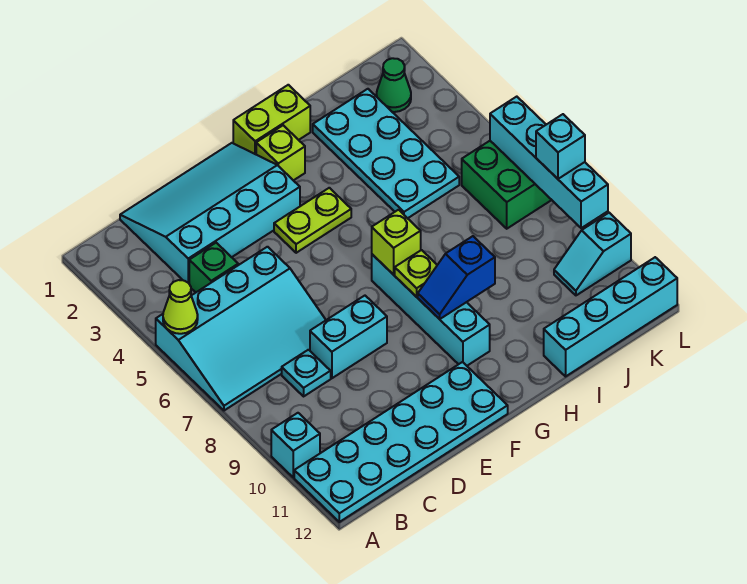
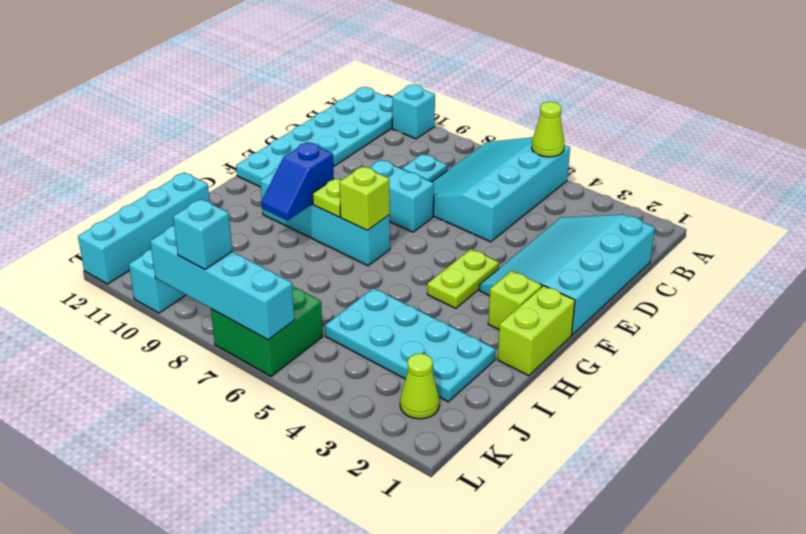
cyan 3x4 slope [120,143,300,283] -> cyan 3x4 slope turned to [480,215,655,335]
green 1x1 brick [189,243,238,292] -> none
cyan 1x2 brick [310,296,387,378] -> cyan 1x2 brick turned to [369,160,434,232]
blue 1x2 slope [418,236,495,319] -> blue 1x2 slope turned to [261,142,334,220]
green 1x1 cone [376,58,411,112] -> lime 1x1 cone [400,354,439,419]

